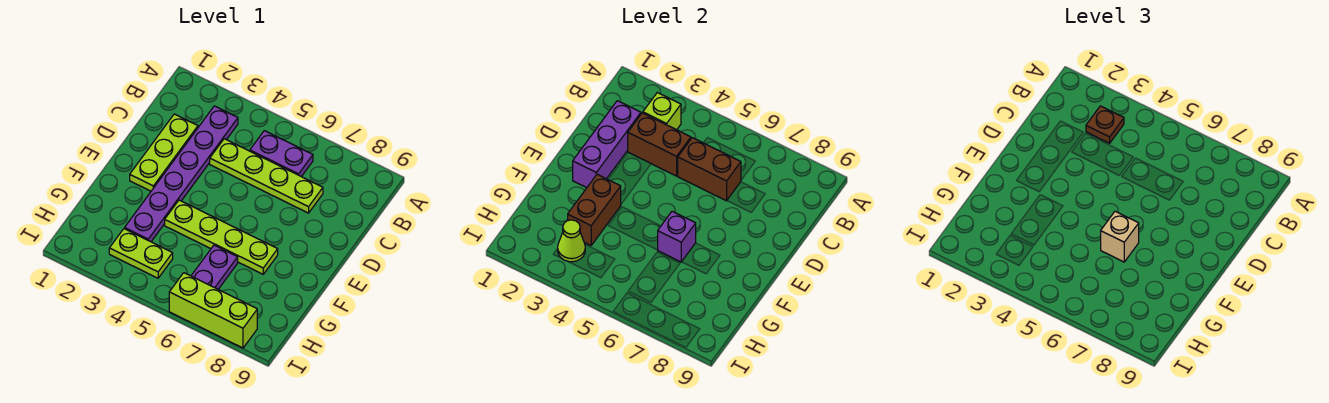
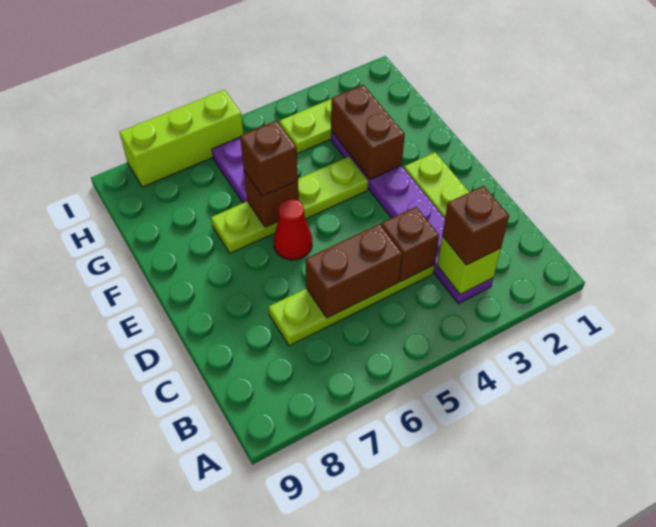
brown 1x1 plate [1086,106,1124,143] -> brown 1x1 brick [442,186,509,265]
purple 1x2 plate [250,131,313,177] -> none
purple 1x3 brick [573,101,641,188] -> none
brown 1x2 brick [628,113,691,176] -> brown 1x1 brick [381,207,439,281]
none -> red 1x1 cone [274,199,312,260]
purple 1x1 brick [658,211,696,262] -> brown 1x1 brick [244,171,299,227]
tan 1x1 brick [1101,211,1139,262] -> brown 1x1 brick [240,120,298,196]
lime 1x1 cone [558,220,585,262] -> none

